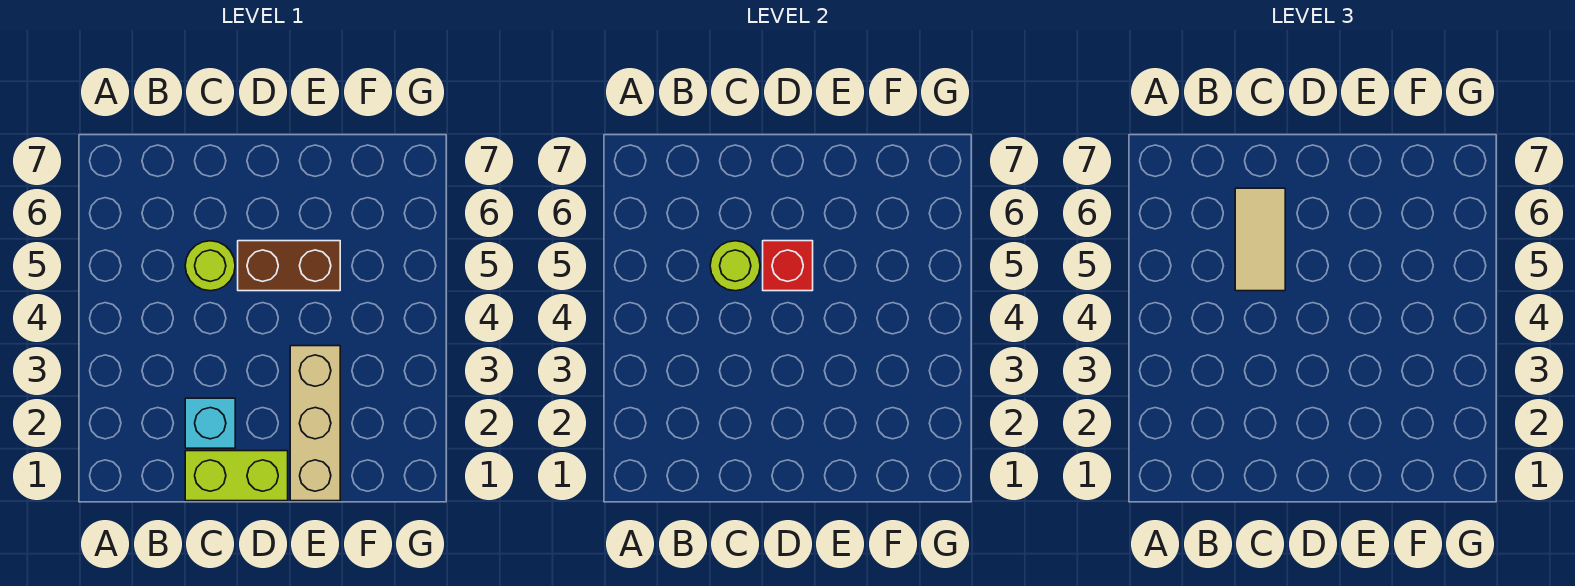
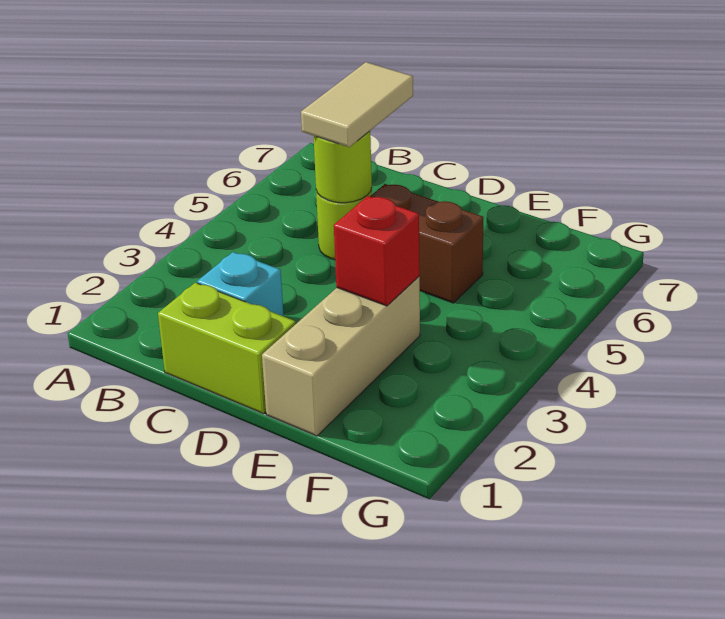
red 1x1 brick [763,241,813,291] -> red 1x1 brick moved to [334,196,420,306]

